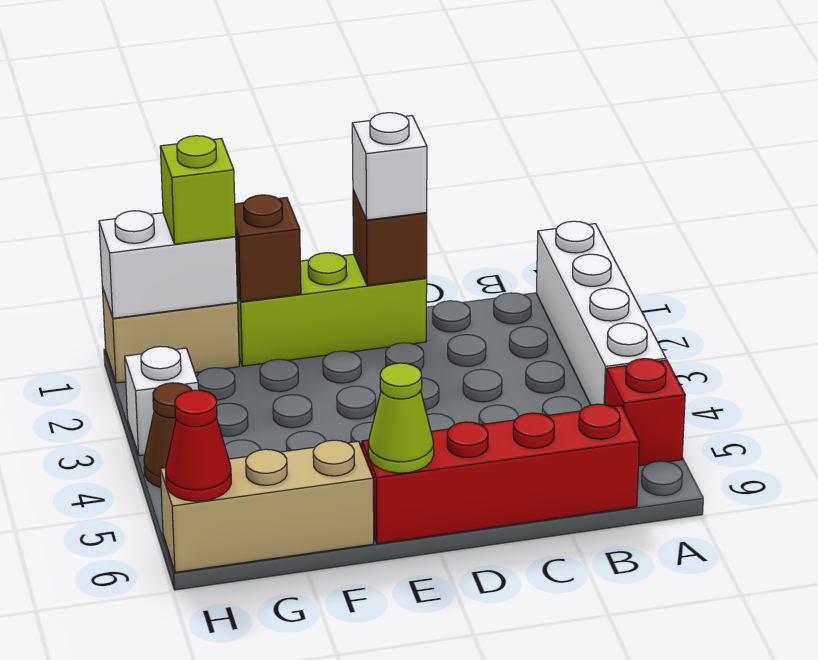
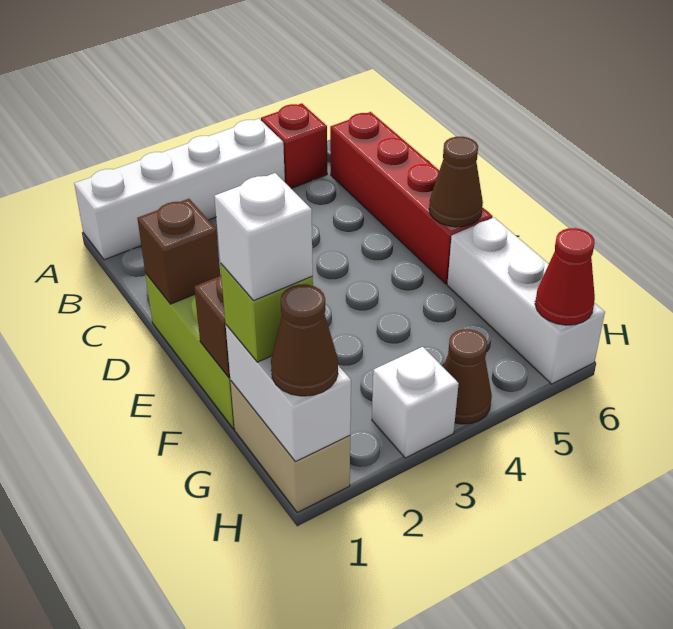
white 1x1 brick [352,113,427,220] -> white 1x1 brick moved to [214,173,313,301]
lime 1x1 cone [368,363,434,473] -> brown 1x1 cone [429,137,483,227]
tan 1x3 brick [160,440,374,572] -> white 1x3 brick [447,218,605,384]
none -> brown 1x1 cone [271,284,338,396]

